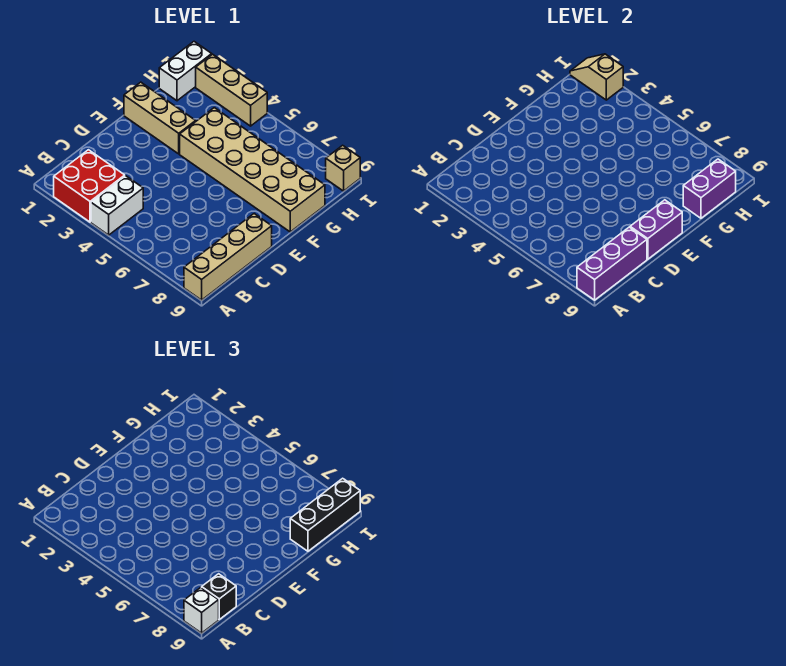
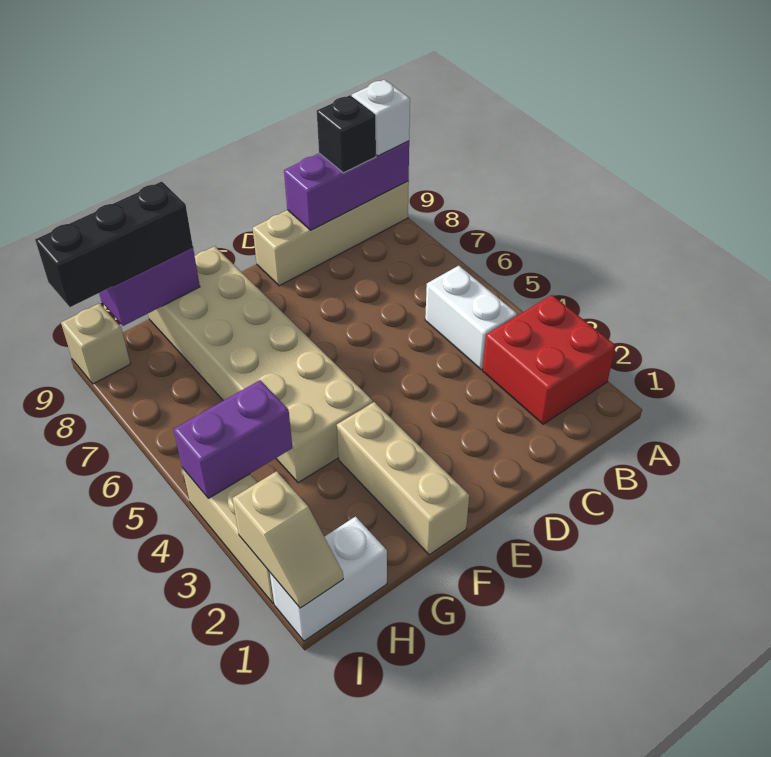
white 1x2 brick [91,176,143,235] -> white 1x2 brick turned to [425,266,517,369]
purple 1x2 brick [630,200,682,259] -> purple 1x2 brick moved to [174,380,292,498]

